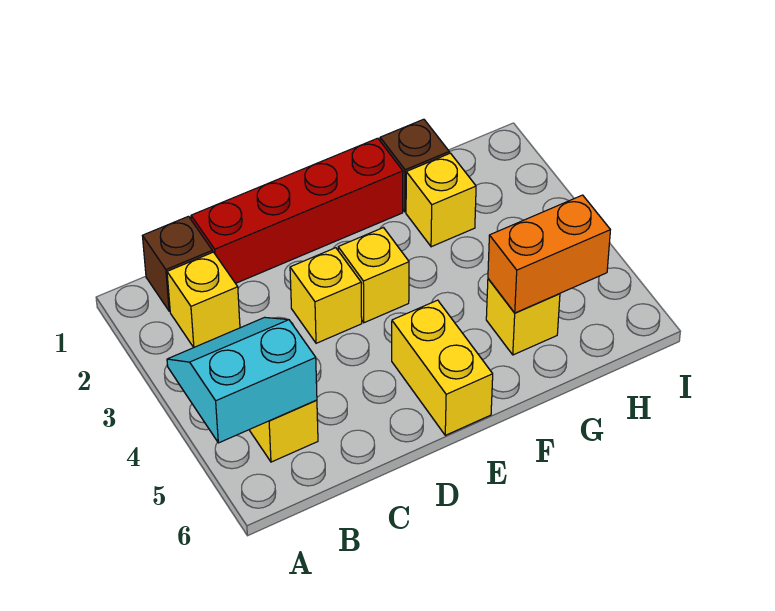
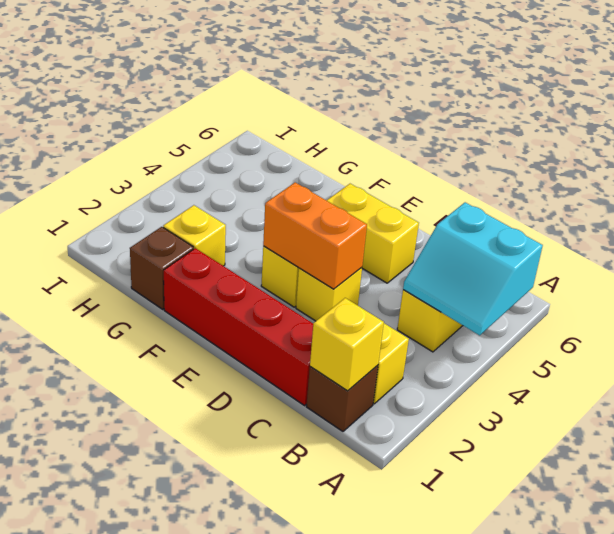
yellow 1x2 brick [392,300,493,435] -> yellow 1x2 brick turned to [327,184,419,283]
yellow 1x1 brick [486,279,560,355] -> yellow 1x1 brick moved to [310,298,384,391]
orange 1x2 brick [488,195,610,313] -> orange 1x2 brick moved to [263,182,367,289]

